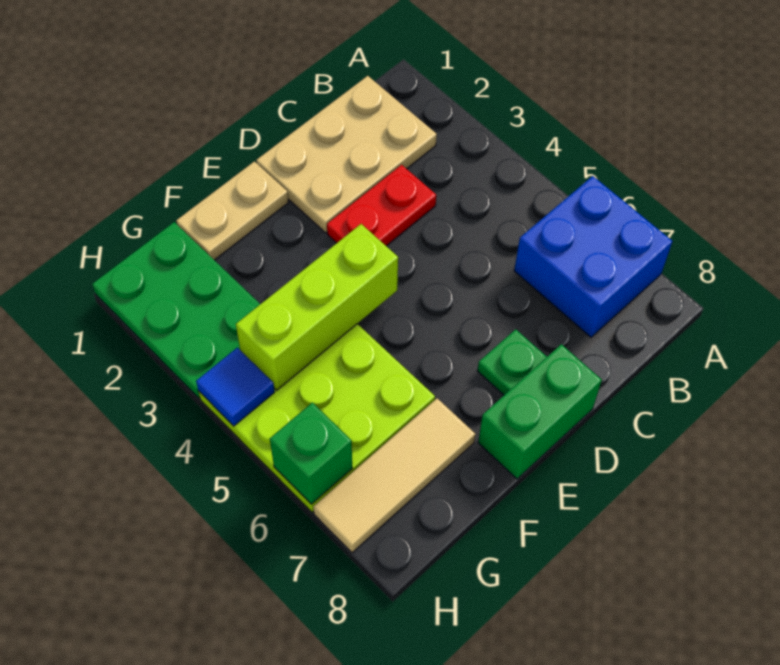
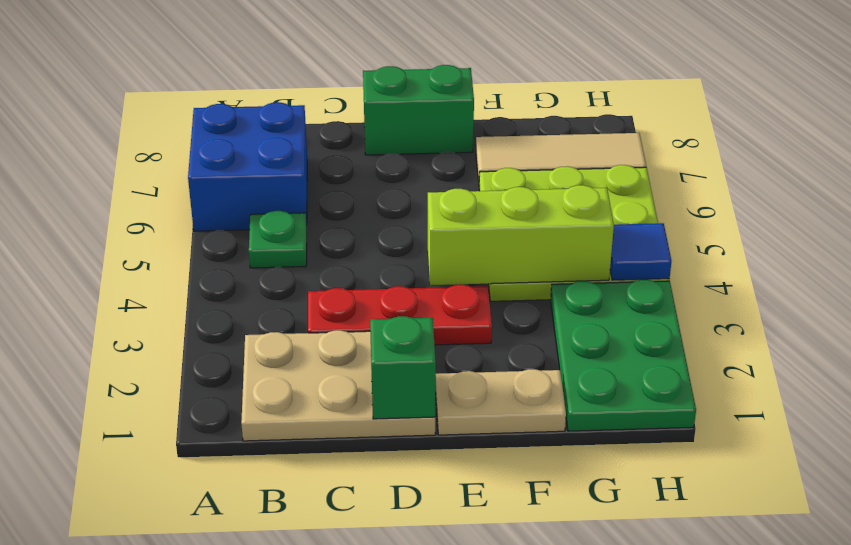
red 1x2 plate [327,165,436,246] -> red 1x3 plate [308,285,492,345]
green 1x1 plate [478,329,547,395] -> green 1x1 plate moved to [249,211,307,268]
green 1x1 brick [270,403,352,504] -> green 1x1 brick moved to [370,316,436,419]

